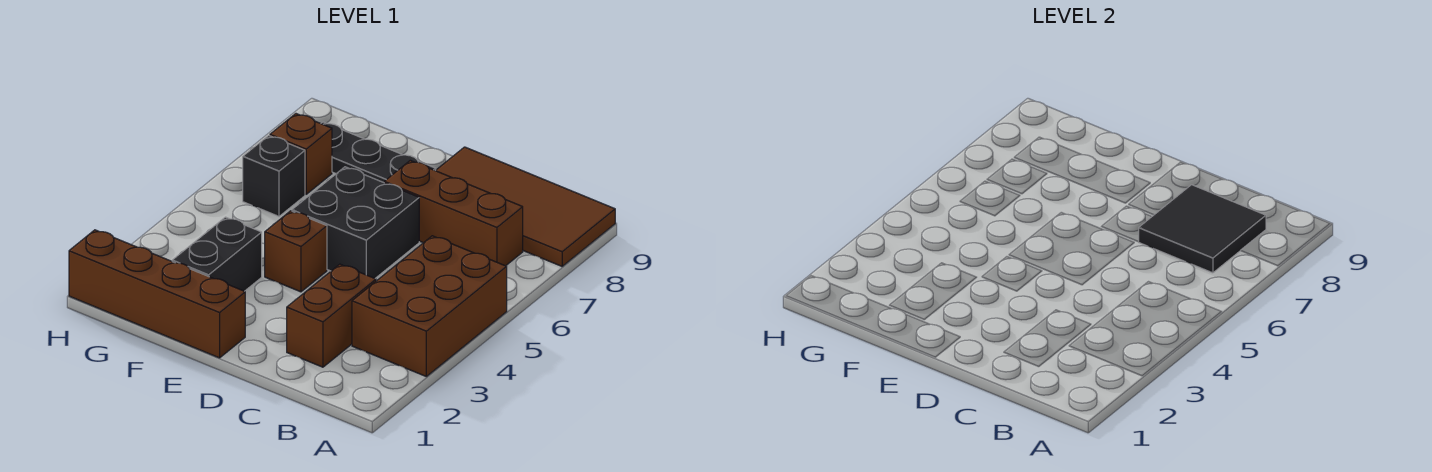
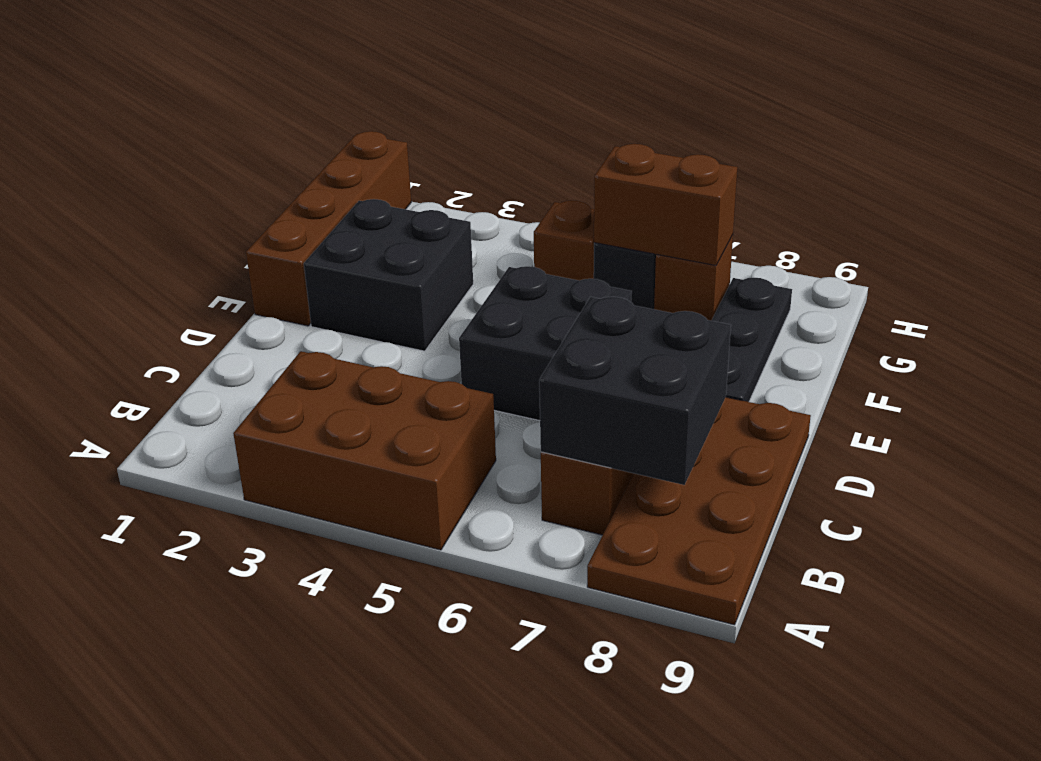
brown 2x4 tile [435,147,615,266] -> brown 2x4 plate [587,397,811,625]
black 2x2 tile [1139,185,1266,273] -> black 2x2 brick [539,297,731,485]
brown 1x2 brick [287,264,376,367] -> brown 1x2 brick moved to [594,144,737,265]
brown 1x1 brick [265,211,327,292] -> brown 1x1 brick moved to [534,200,594,281]
black 1x2 brick [172,217,262,291] -> black 2x2 brick [304,199,473,351]

